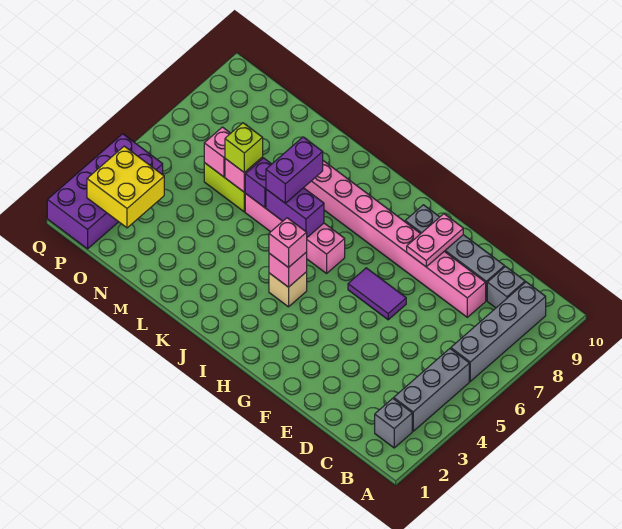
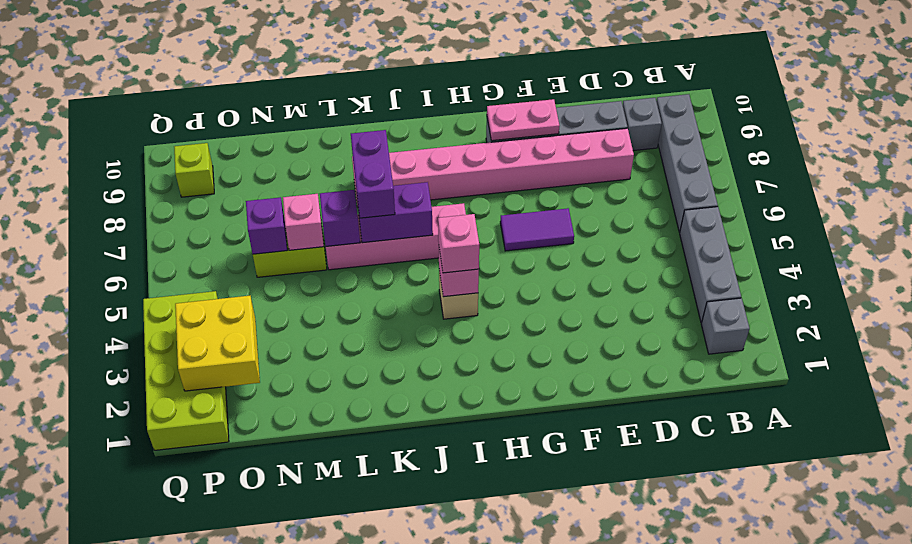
pink 1x2 plate [407,214,463,267] -> pink 1x2 plate turned to [487,99,559,141]
lime 1x1 brick [225,123,263,173] -> lime 1x1 brick moved to [174,143,214,197]
pink 1x1 brick [204,127,231,177] -> purple 1x1 brick [246,197,287,254]
purple 2x4 brick [47,134,163,249] -> lime 2x4 brick [143,291,229,450]

